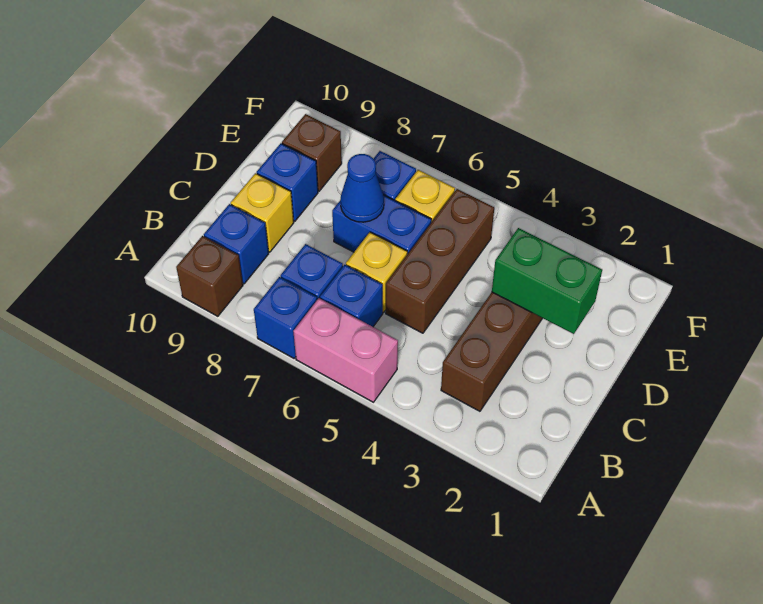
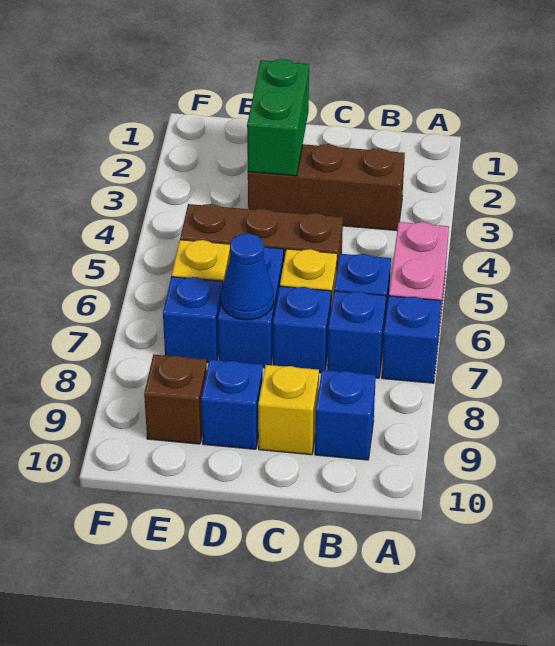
brown 1x1 brick [176,236,243,316] -> none
none -> blue 1x1 brick [273,286,331,373]

